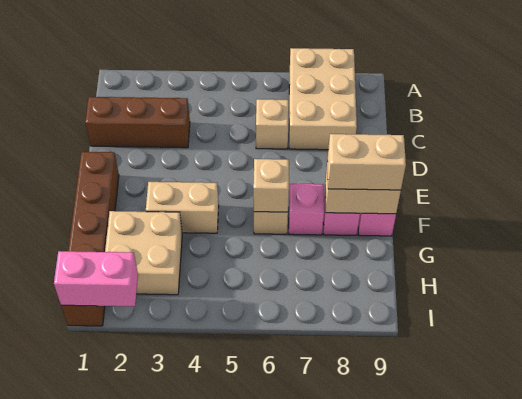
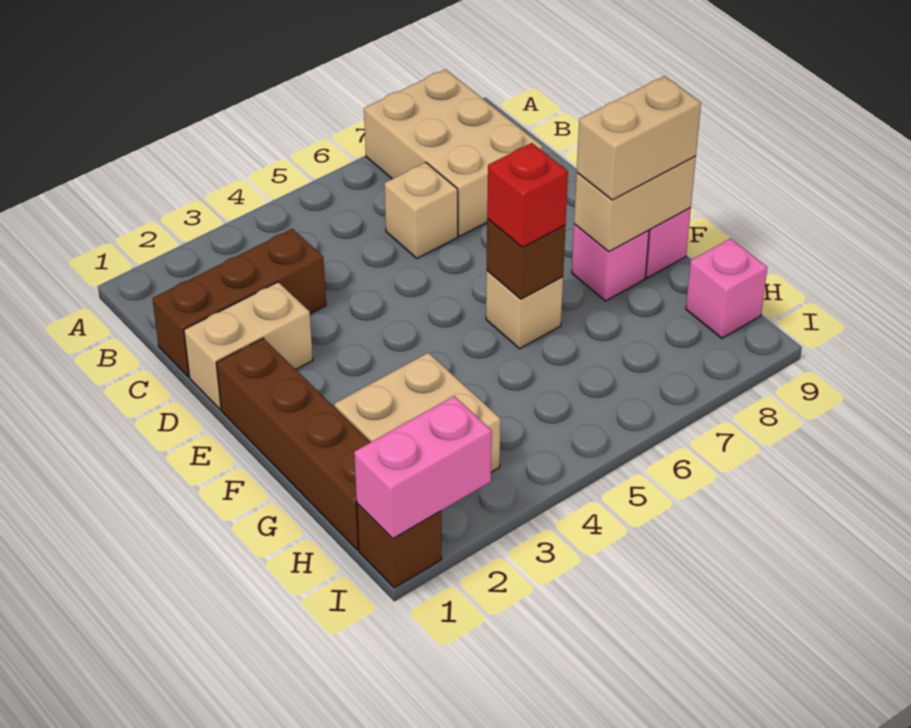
tan 1x2 brick [146,182,219,233] -> tan 1x2 brick moved to [184,282,313,410]
tan 1x1 brick [253,159,289,212] -> brown 1x1 brick [487,219,565,299]
none -> red 1x1 brick [487,143,568,247]
pink 1x1 brick [289,184,324,235] -> pink 1x1 brick moved to [686,239,767,338]

